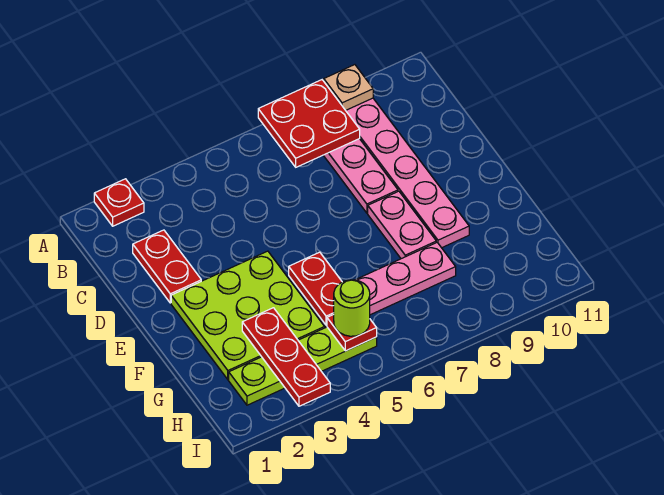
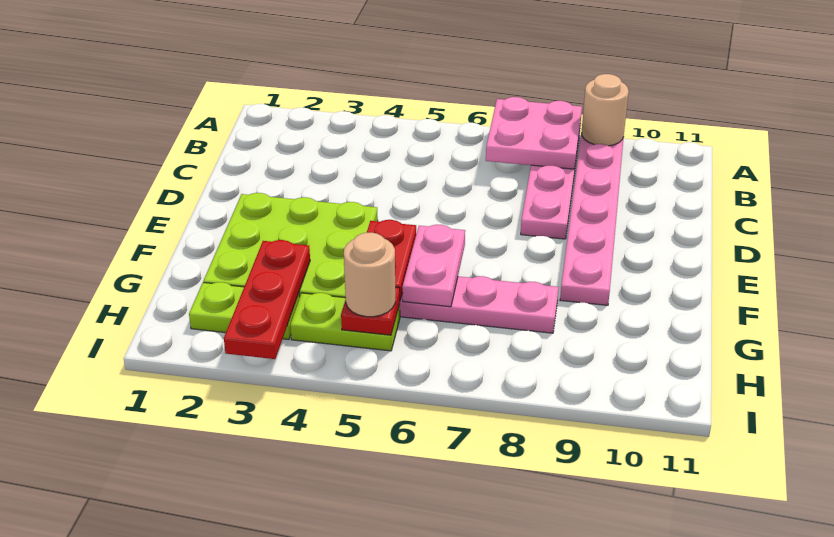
red 1x1 plate [94,179,144,226] -> none
red 2x2 plate [258,80,360,167] -> pink 2x2 plate [486,97,582,169]
tan 1x1 plate [324,65,373,110] -> tan 1x1 round brick [581,74,629,146]
red 1x2 plate [133,230,201,303] -> none
pink 1x2 plate [368,191,436,259] -> pink 1x2 plate moved to [402,225,465,307]
lime 1x1 round brick [334,280,370,336] -> tan 1x1 round brick [344,233,395,317]

